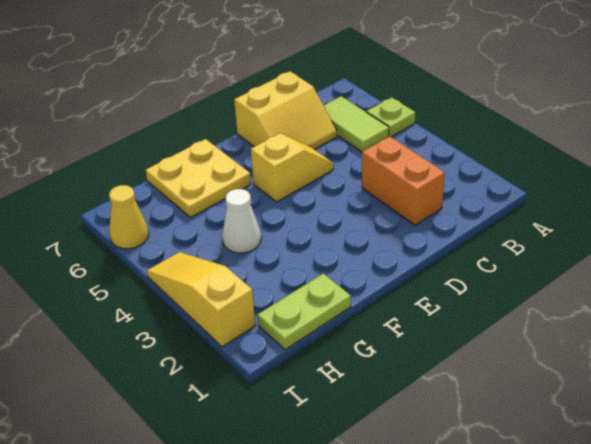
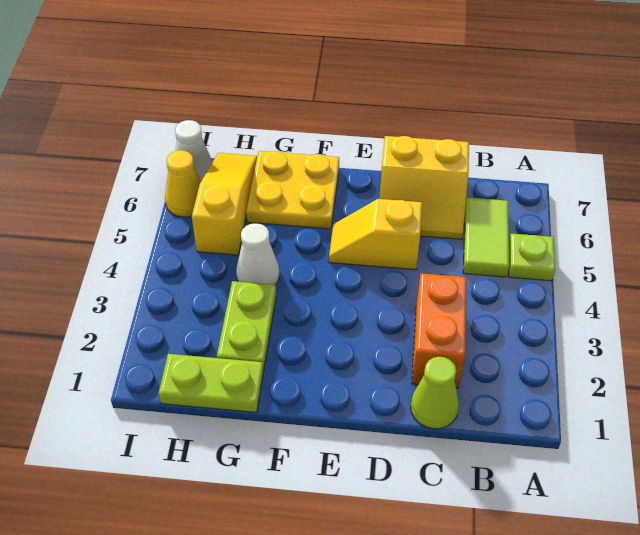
none -> lime 1x1 cone [411,357,459,429]
yellow 1x2 slope [251,133,334,202] -> yellow 1x2 slope turned to [329,199,422,270]
none -> lime 1x2 plate [217,281,276,371]
yellow 1x3 slope [147,252,256,347] -> yellow 1x3 slope moved to [192,153,257,255]
none -> white 1x1 cone [175,120,212,182]

